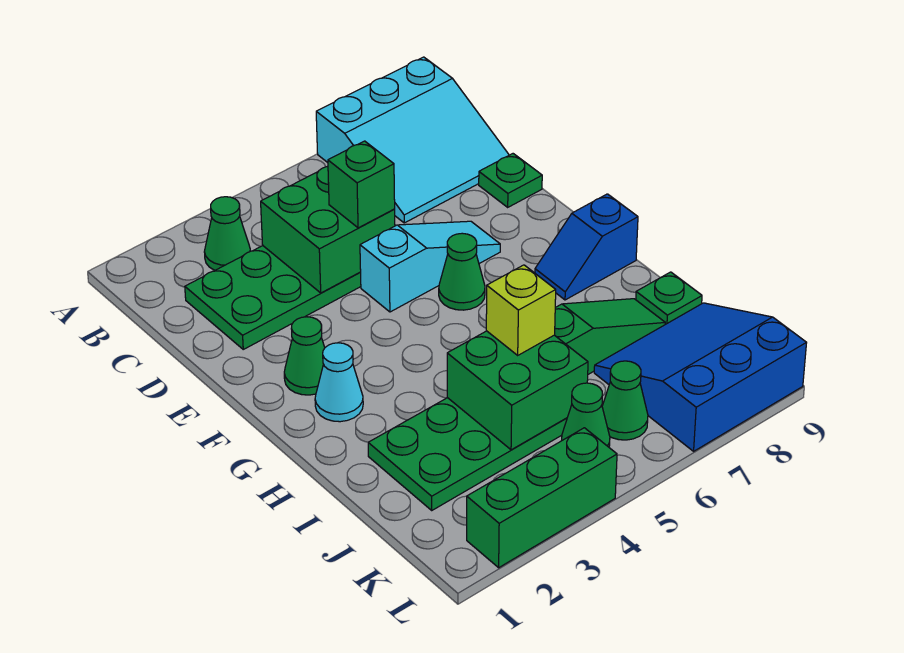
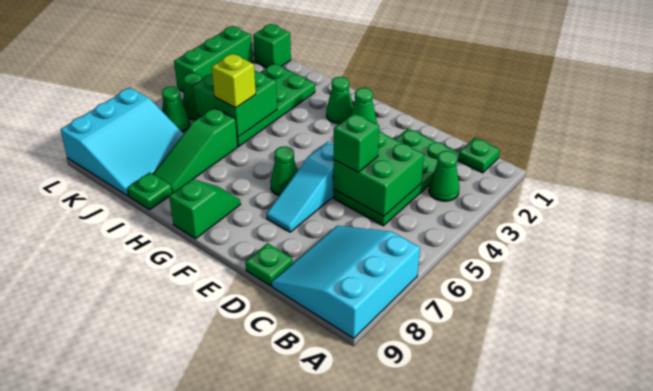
none -> green 1x1 plate [458,138,500,173]
cyan 1x1 cone [315,343,363,422] -> green 1x1 cone [326,77,353,124]
blue 1x2 slope [535,194,638,300] -> green 1x2 slope [169,179,241,239]
blue 3x3 slope [594,303,806,451] -> cyan 3x3 slope [61,88,184,196]
none -> green 1x1 brick [253,24,291,68]

